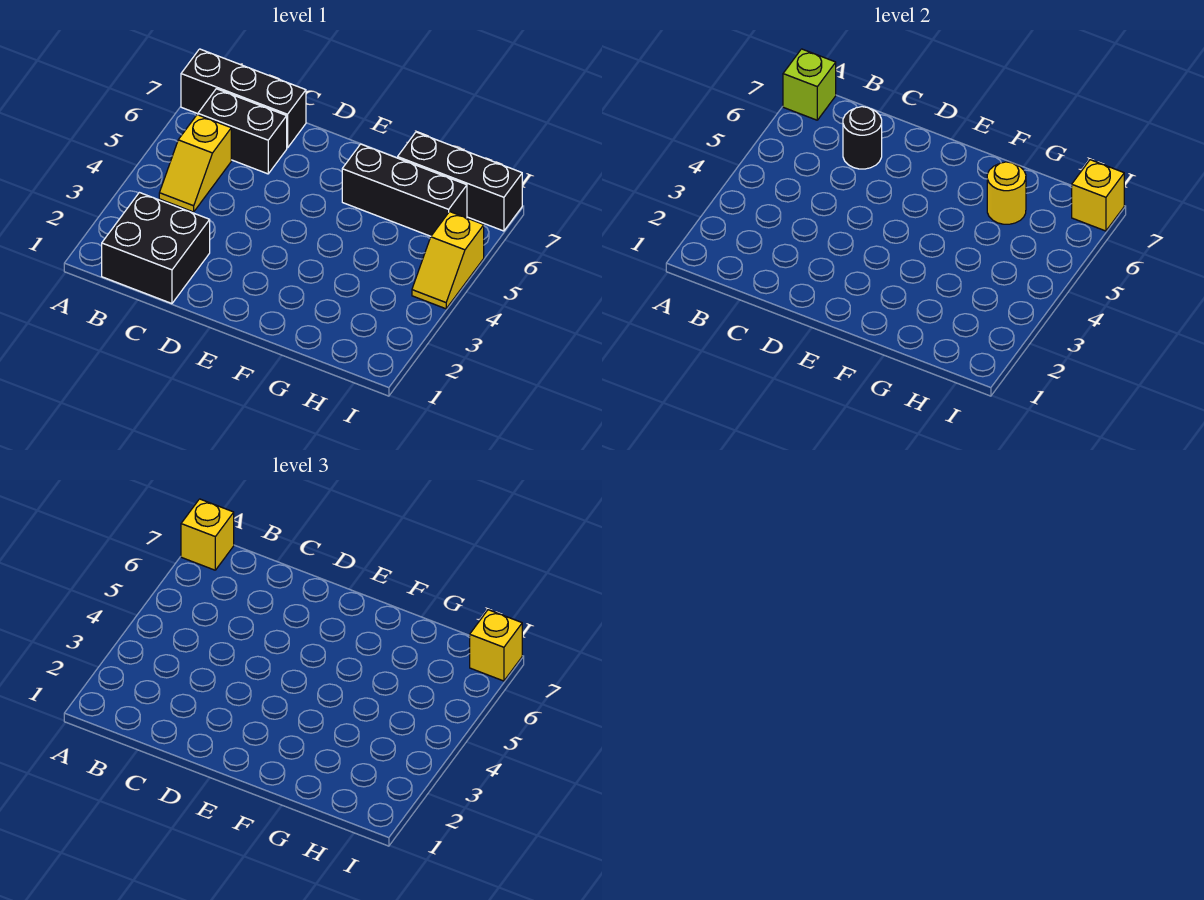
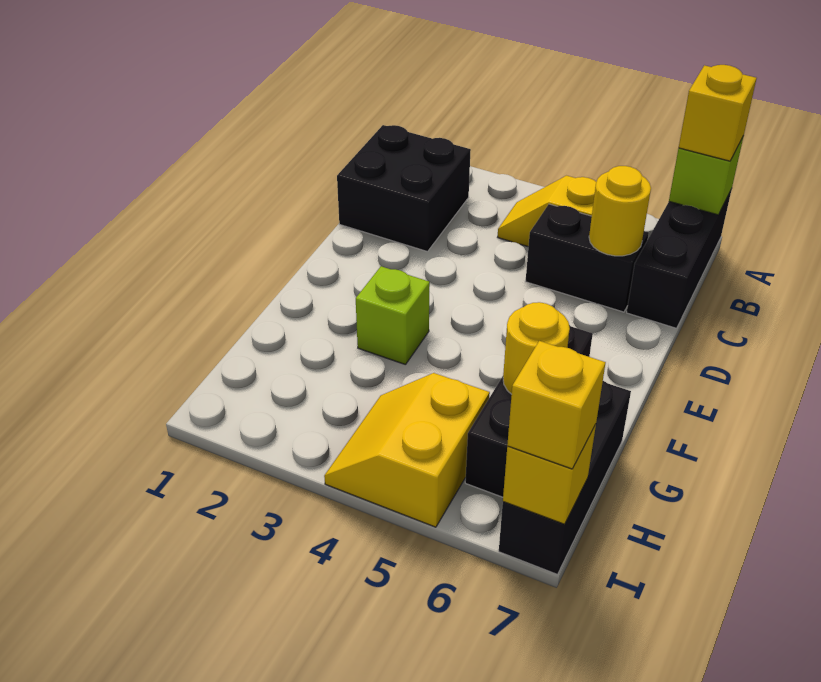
black 1x2 brick [198,89,287,174] -> black 1x2 brick turned to [525,204,649,312]
black 1x1 round brick [843,107,882,169] -> yellow 1x1 round brick [589,166,651,256]
none -> lime 1x1 brick [356,266,430,365]
yellow 1x2 slope [412,212,484,309] -> yellow 2x2 slope [324,373,490,527]

